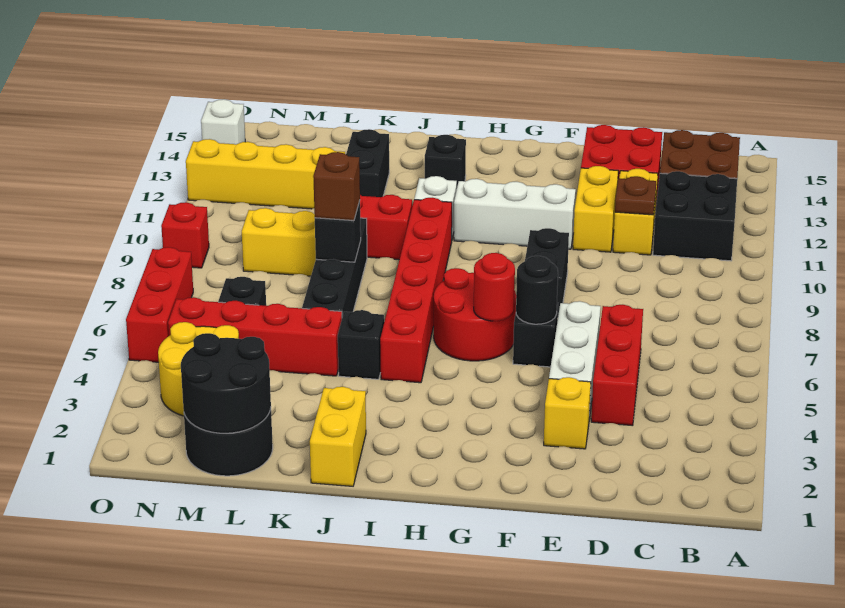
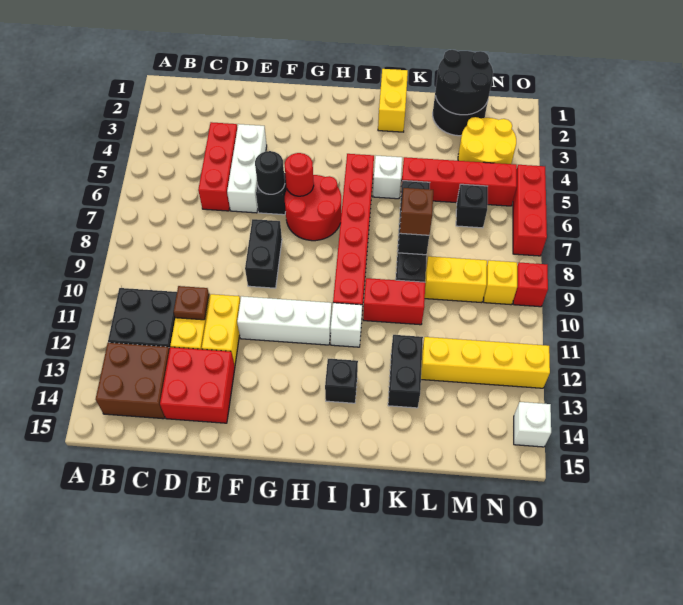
yellow 1x1 brick [544,377,591,449] -> yellow 1x1 brick moved to [484,260,517,305]
black 1x1 brick [338,310,384,379] -> white 1x1 brick [373,156,402,199]

